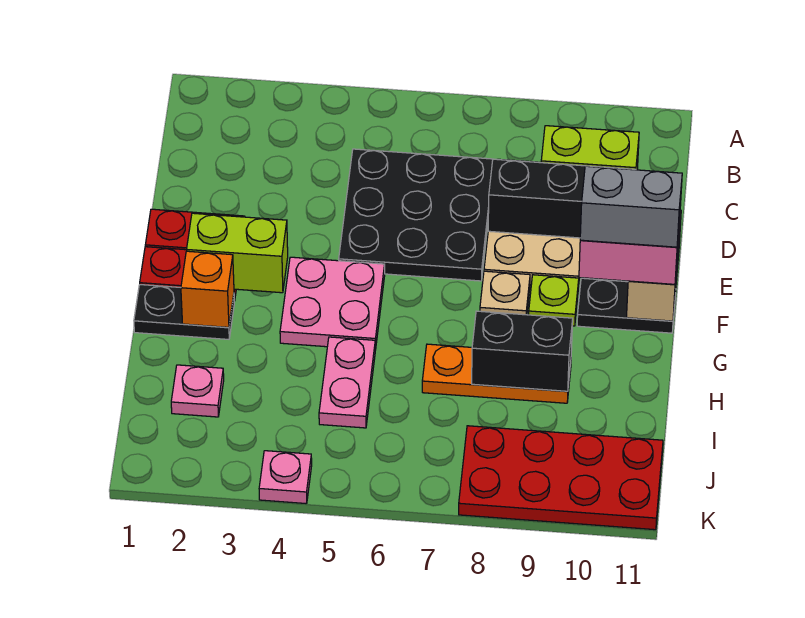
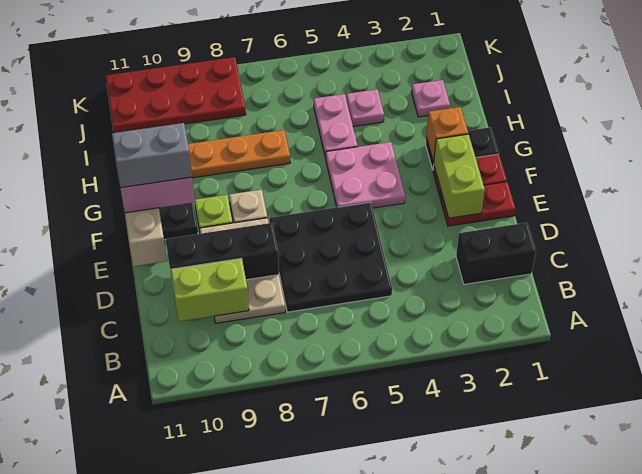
lime 1x2 brick [187,213,288,293] -> lime 1x2 brick turned to [434,134,485,218]
black 1x2 brick [472,311,573,391] -> black 1x2 brick moved to [456,223,536,284]
pink 1x1 plate [259,451,312,504] -> pink 1x1 plate moved to [346,89,384,126]

